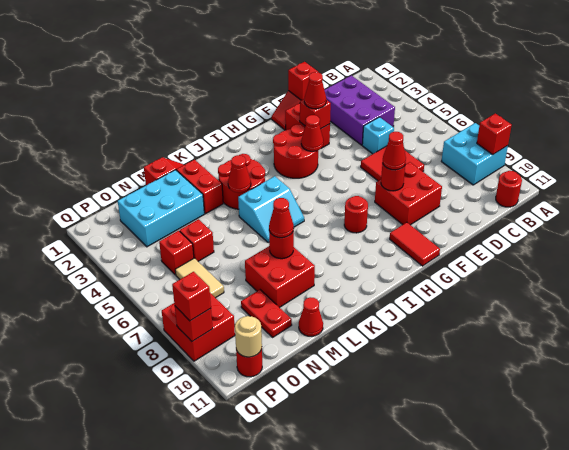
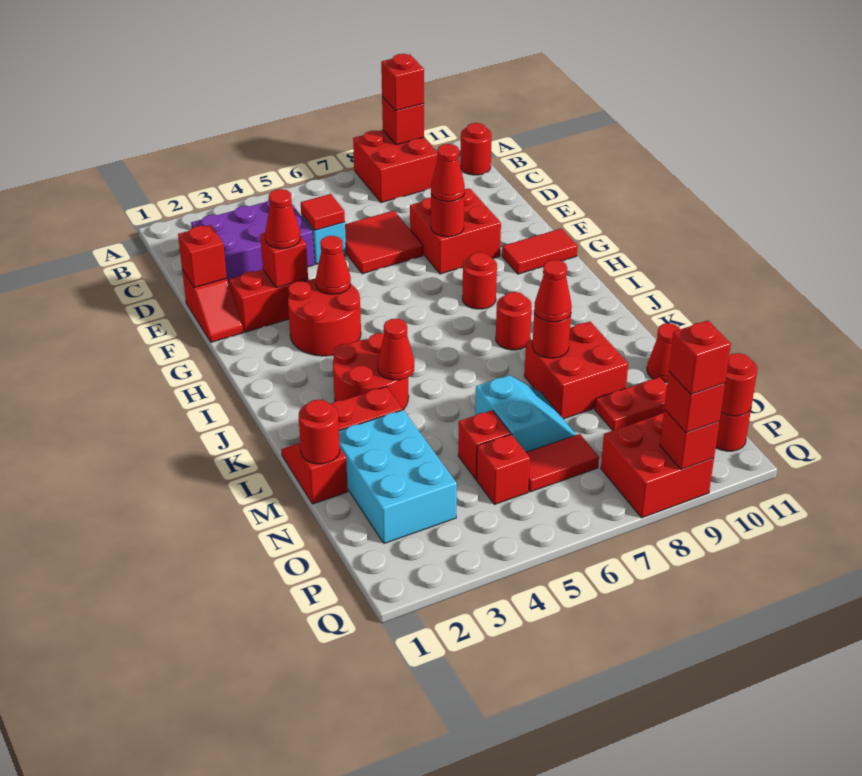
cyan 2x2 brick [441,123,508,185] -> red 2x2 brick [353,130,438,203]
none -> red 1x1 brick [381,54,424,111]
none -> red 1x1 tile [301,194,345,230]
cyan 2x2 slope [238,176,304,243] -> cyan 2x2 slope moved to [475,375,576,452]
none -> red 1x1 round brick [496,292,532,350]
none -> red 1x1 round brick [299,399,340,464]
tan 1x2 tile [175,258,224,298] -> red 1x2 tile [526,434,599,492]
tan 1x1 round brick [235,316,262,357] -> red 1x1 round brick [721,353,757,416]
none -> red 1x1 brick [669,321,731,395]

